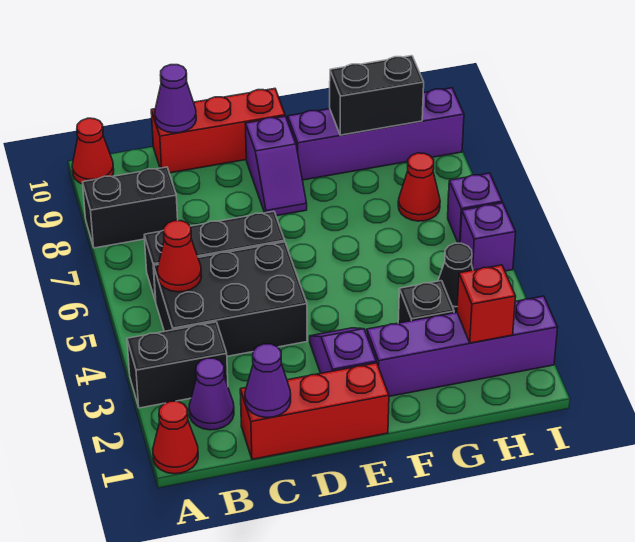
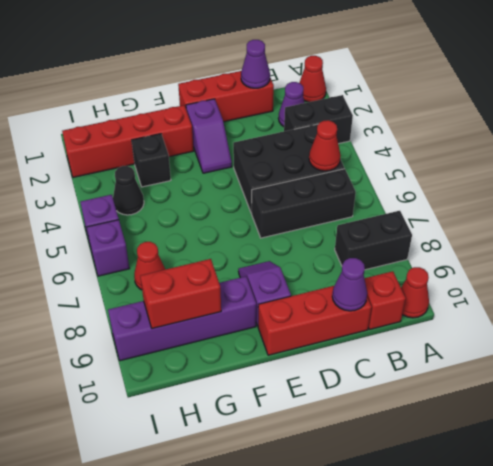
purple 1x4 brick [367,296,558,396] -> red 1x4 brick [62,105,194,177]
black 1x2 brick [330,56,424,135] -> red 1x2 brick [140,259,221,329]
red 1x1 brick [457,265,516,343] -> red 1x1 brick moved to [364,271,406,330]

